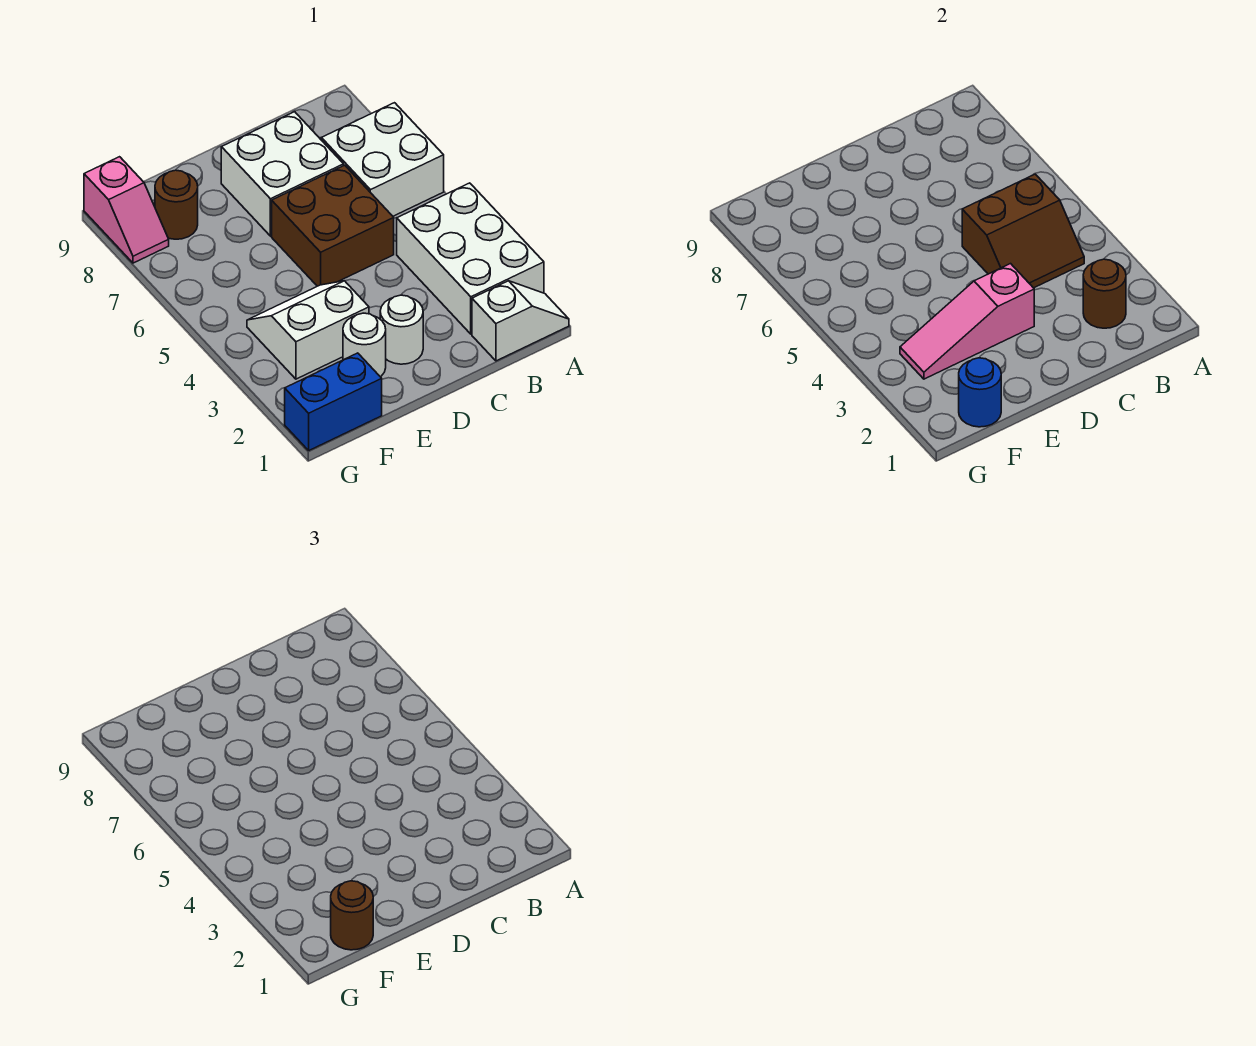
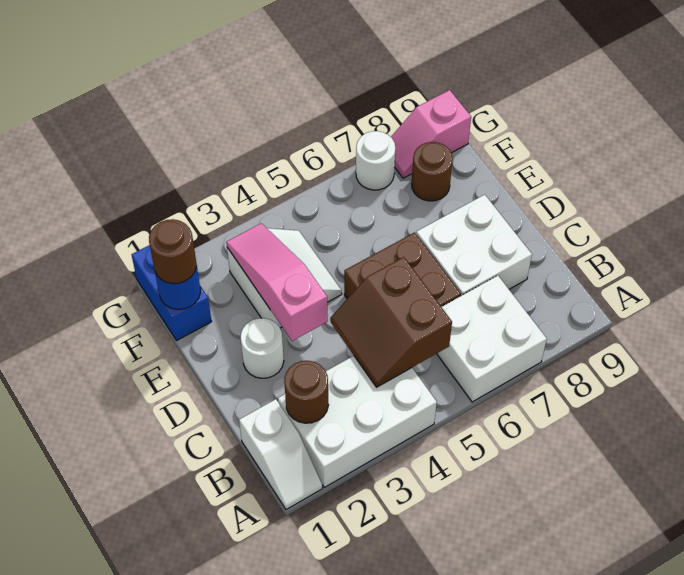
white 1x1 round brick [343,313,386,377] -> white 1x1 round brick moved to [356,131,395,190]

